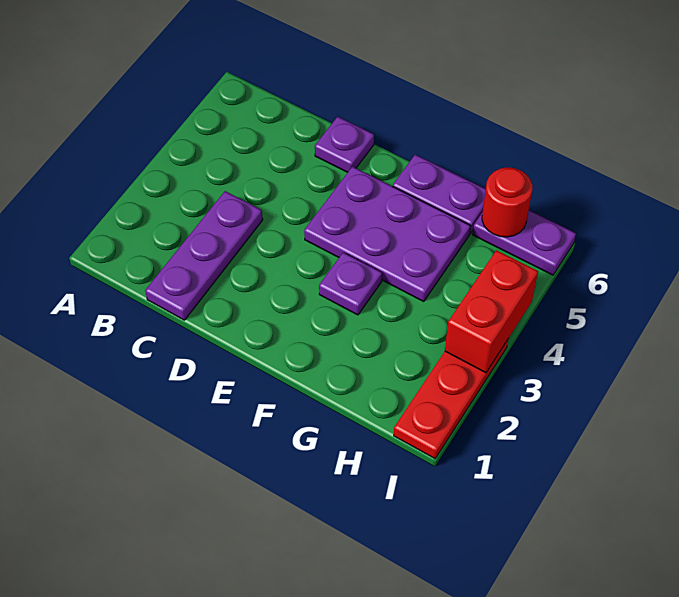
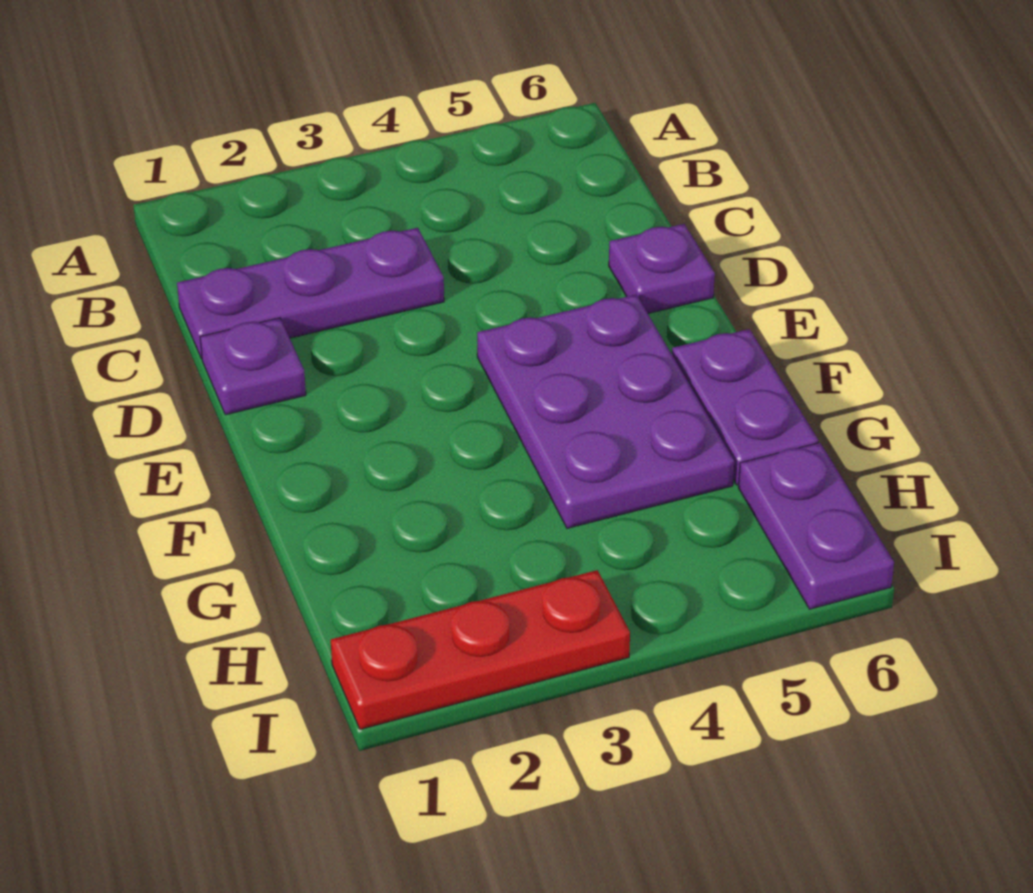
purple 1x1 plate [319,252,382,315] -> purple 1x1 plate moved to [200,318,306,415]
red 1x1 round brick [482,167,532,237] -> none
red 1x2 brick [445,250,538,373] -> none

